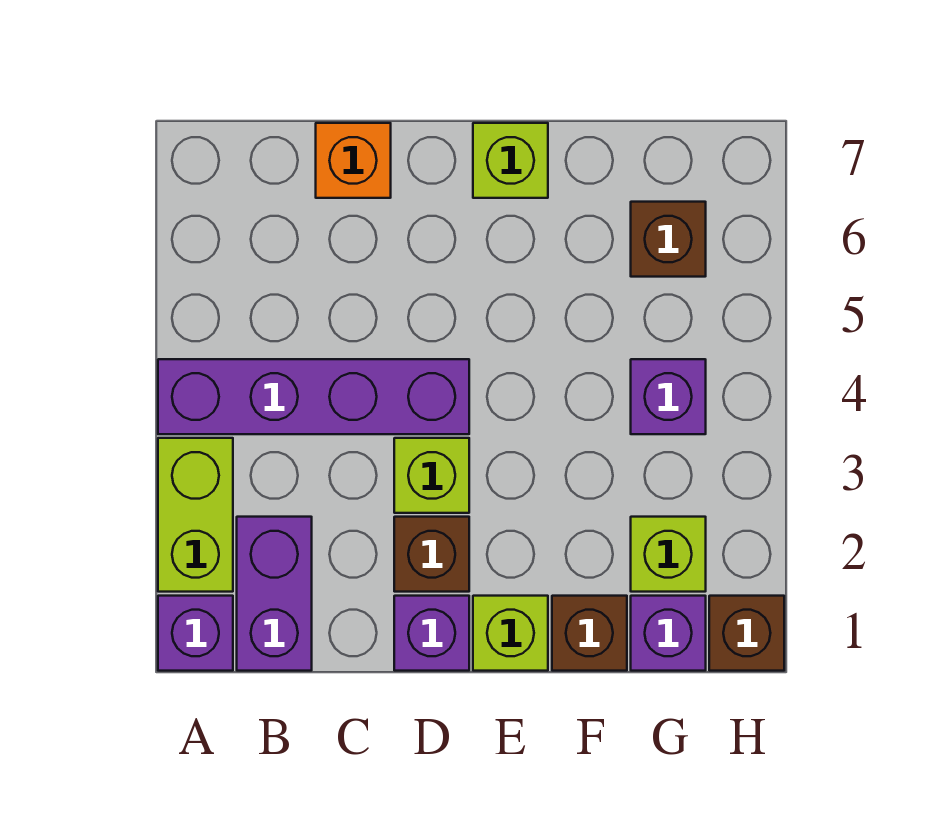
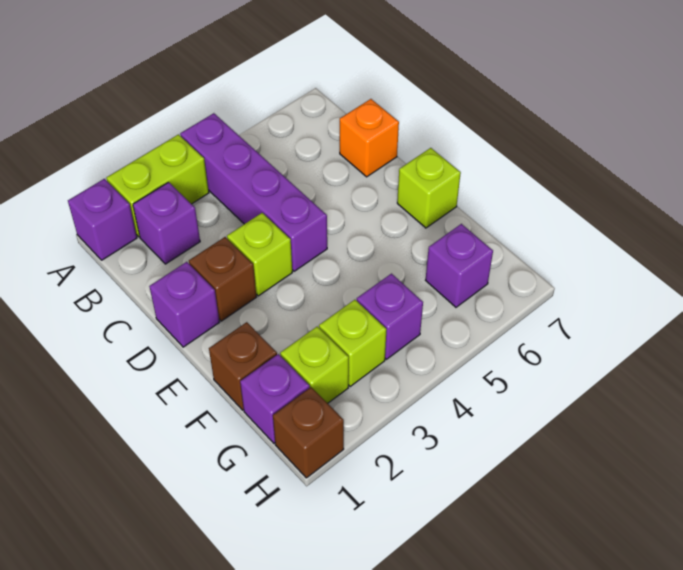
purple 1x2 brick [237,517,312,671] -> purple 1x1 brick [133,182,200,264]
lime 1x1 brick [473,596,548,671] -> lime 1x1 brick moved to [319,300,386,386]
brown 1x1 brick [631,202,706,277] -> purple 1x1 brick [426,224,493,307]

